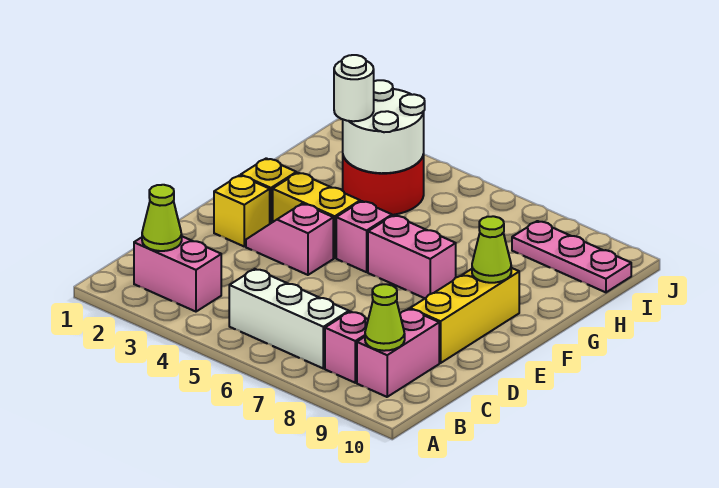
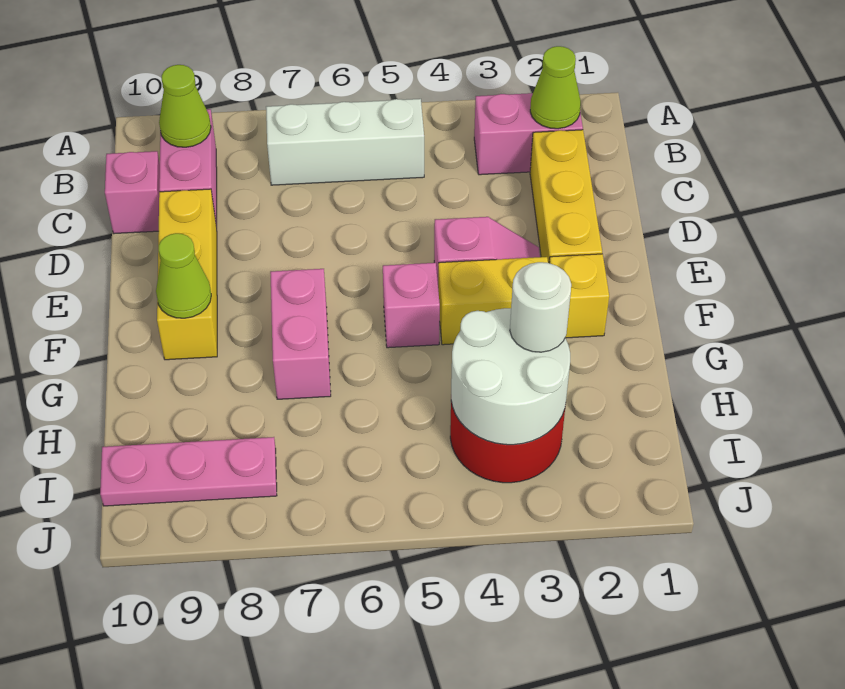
pink 1x1 brick [325,312,368,383] -> pink 1x1 brick moved to [105,151,160,234]
yellow 1x1 brick [214,175,270,246] -> yellow 1x3 brick [530,130,602,263]
pink 1x2 brick [368,215,456,298] -> pink 1x2 brick turned to [270,269,331,399]

